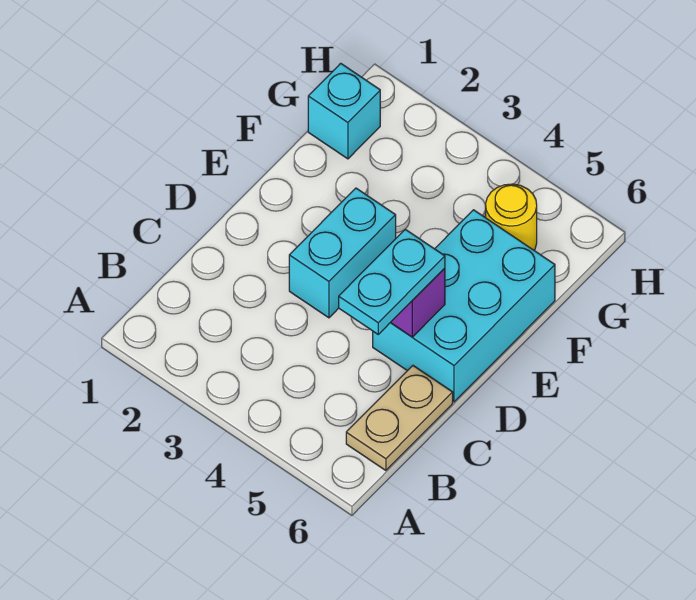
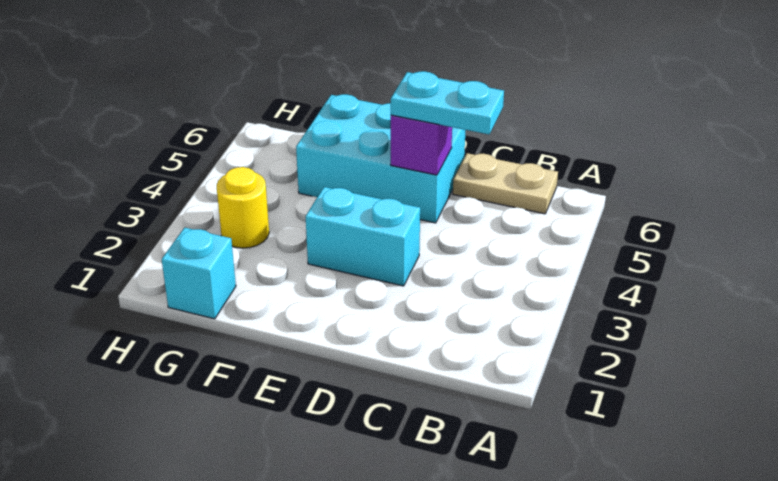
yellow 1x1 round brick [486,184,537,250] -> yellow 1x1 round brick moved to [217,167,269,248]

